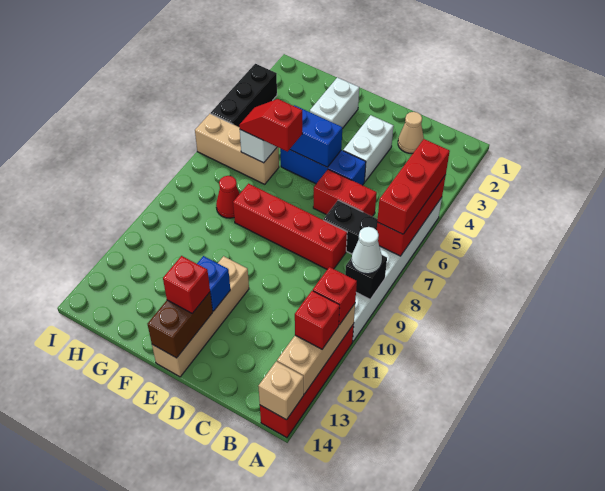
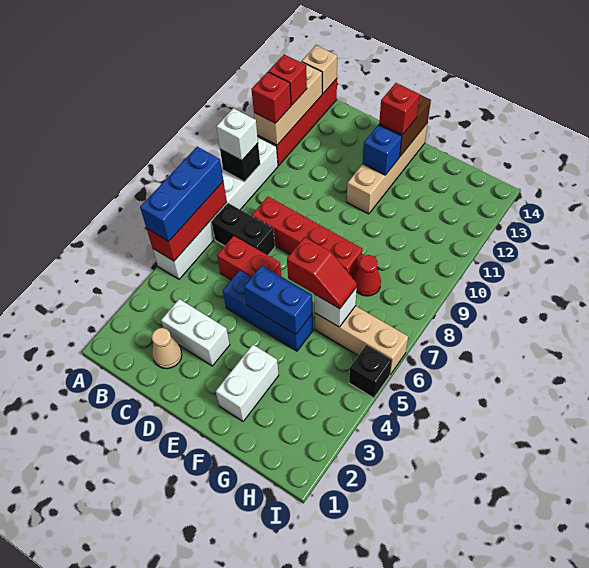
red 1x3 brick [377,139,450,234] -> blue 1x3 brick [140,147,223,241]
white 1x1 cone [352,227,382,274] -> white 1x1 brick [216,108,258,160]
white 1x2 brick [343,115,394,181] -> white 1x2 brick turned to [161,299,230,366]
black 1x3 brick [211,64,277,127] -> black 1x1 brick [349,345,392,398]

